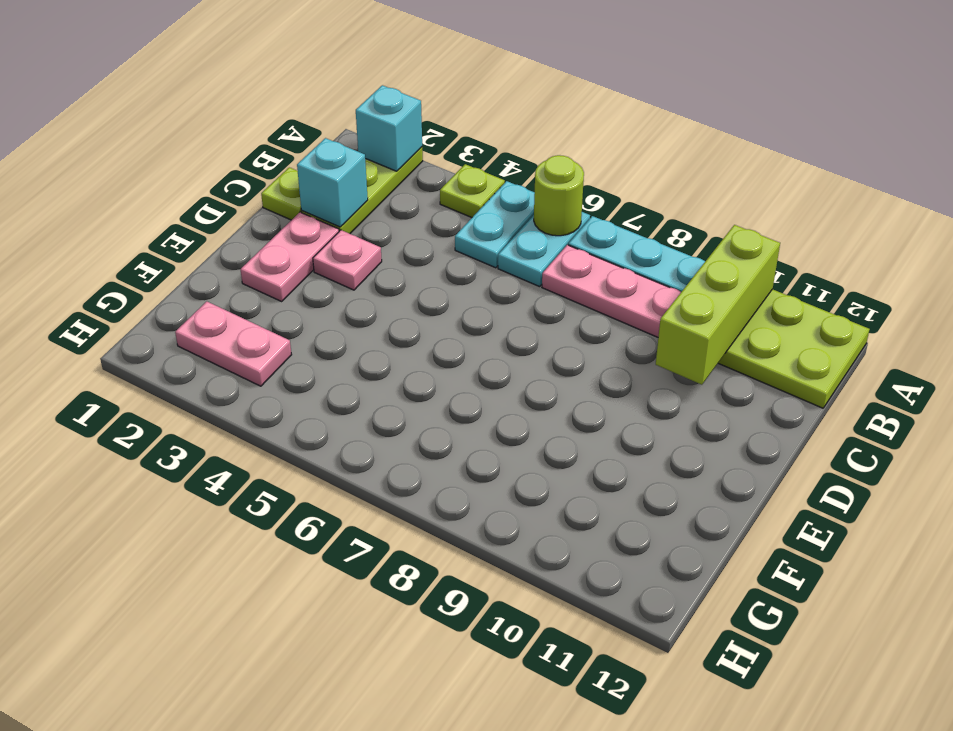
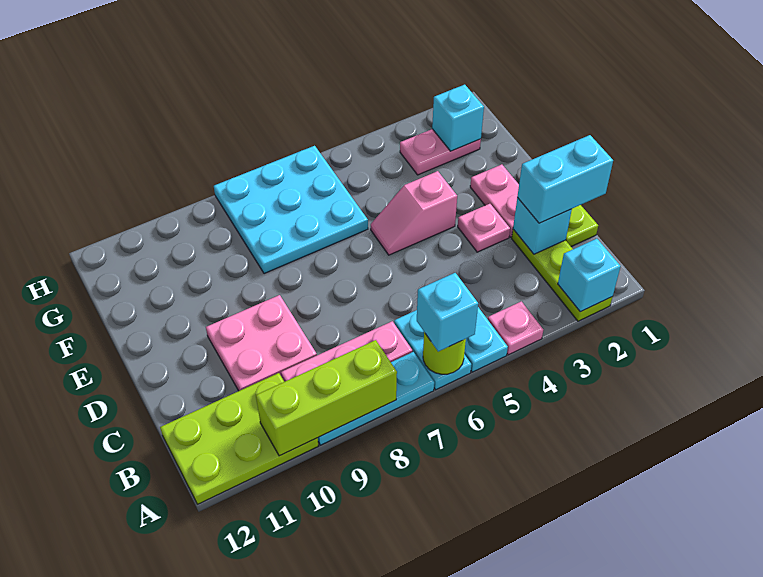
lime 1x1 plate [440,164,505,218] -> pink 1x1 plate [488,301,543,355]
none -> cyan 1x1 brick [417,273,478,351]
lime 1x3 brick [656,225,780,385] -> lime 1x3 brick turned to [256,340,397,456]
none -> cyan 1x2 brick [517,135,613,223]
none -> pink 2x2 plate [206,295,317,391]
none -> pink 1x2 slope [371,171,457,255]
none -> cyan 3x3 plate [214,146,368,274]
none -> cyan 1x1 brick [432,85,484,151]

